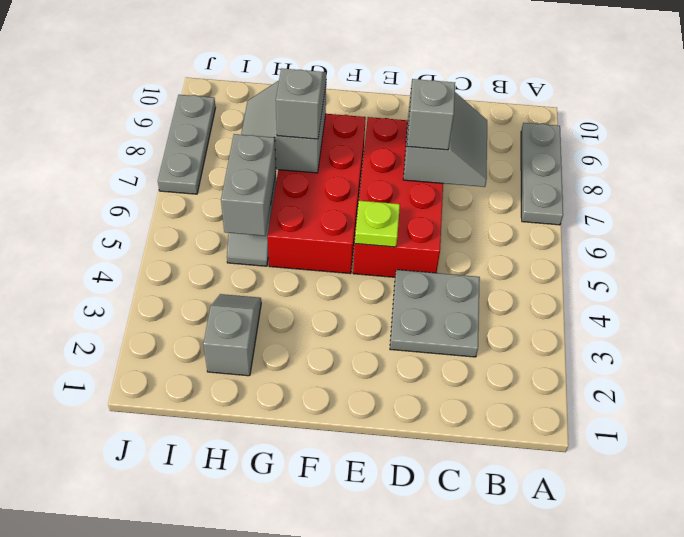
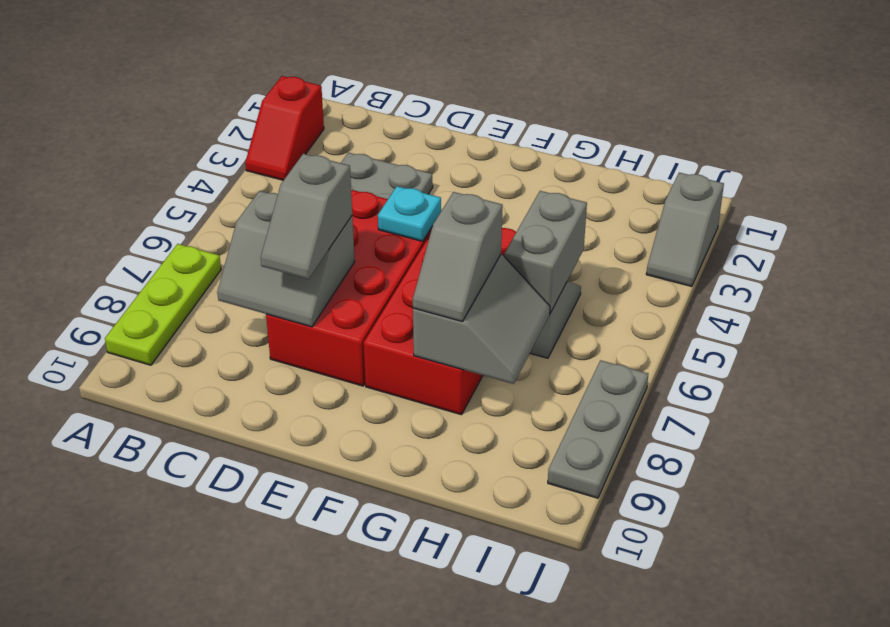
none -> red 1x2 slope [245,76,324,180]
grey 1x3 plate [521,123,563,225] -> lime 1x3 plate [105,244,221,365]
grey 2x2 slope [403,92,487,187] -> grey 2x2 slope turned to [217,191,355,327]
lime 1x1 plate [355,201,400,247] -> cyan 1x1 plate [378,186,441,242]
grey 1x2 slope [203,294,261,376] -> grey 1x2 slope moved to [646,172,724,287]

